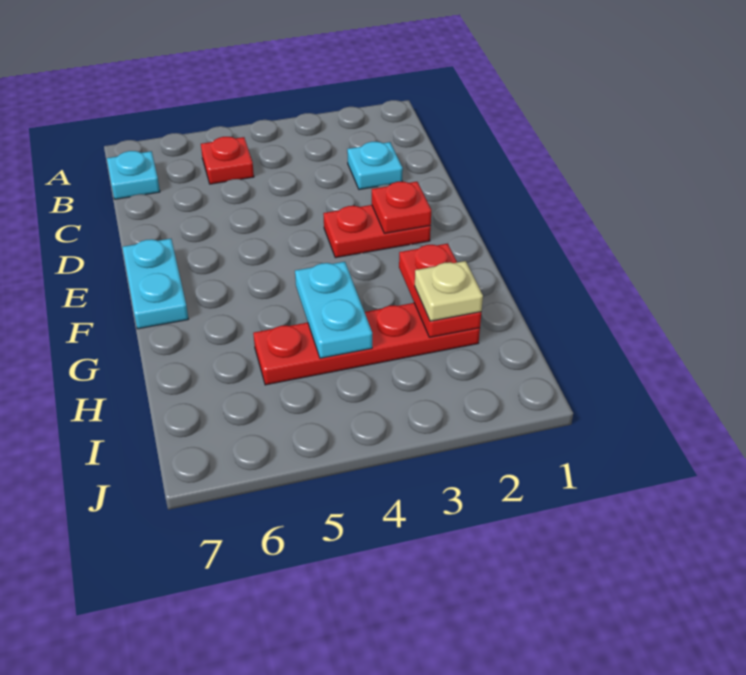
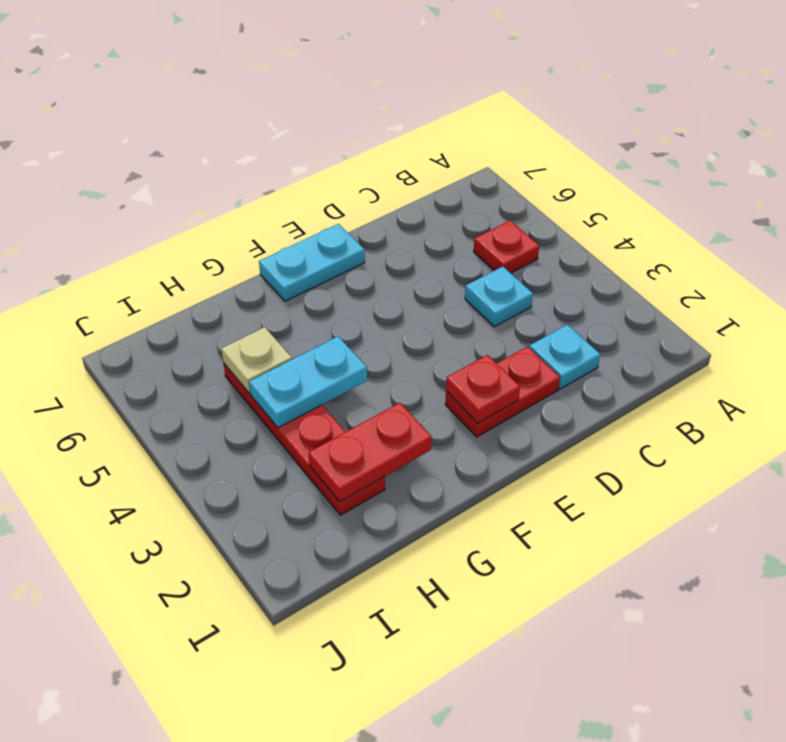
cyan 1x1 plate [107,151,160,199] -> cyan 1x1 plate moved to [465,267,533,327]
red 1x2 plate [323,205,431,258] -> red 1x2 plate turned to [445,347,560,437]
tan 1x1 plate [415,261,483,321] -> tan 1x1 plate moved to [221,327,292,393]

